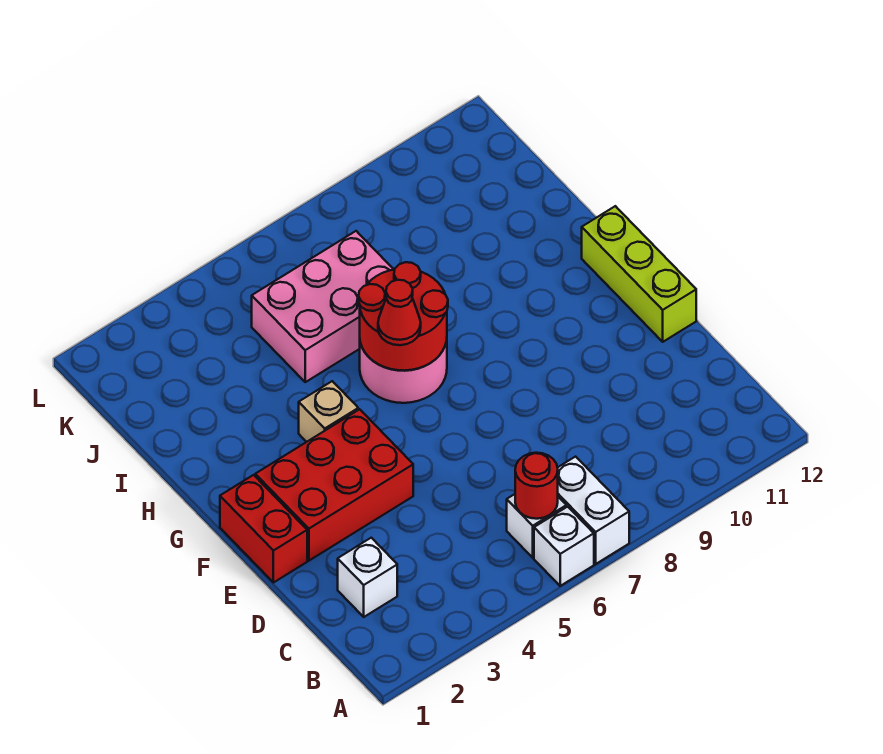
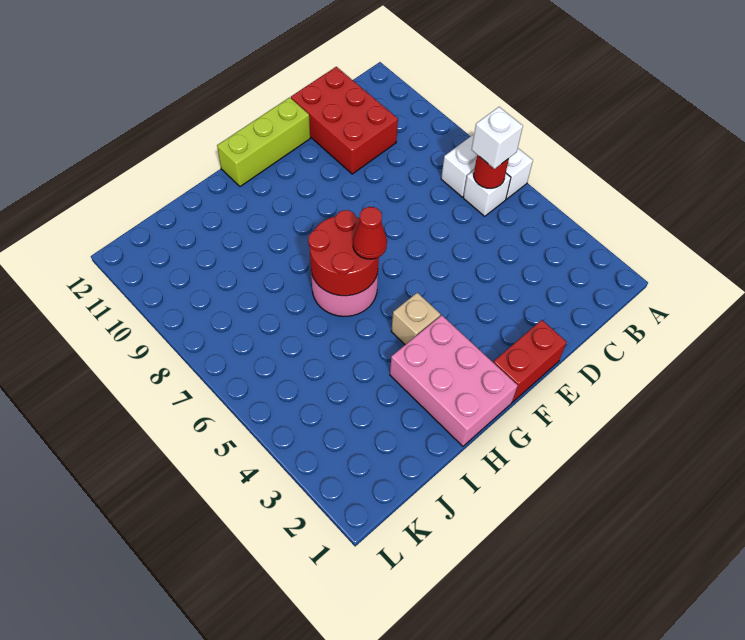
white 1x1 brick [338,538,397,617] -> white 1x1 brick moved to [472,107,523,169]
red 2x3 brick [255,409,413,561] -> red 2x3 brick moved to [291,67,398,174]
pink 2x3 brick [252,231,394,382] -> pink 2x3 brick moved to [390,315,518,446]

